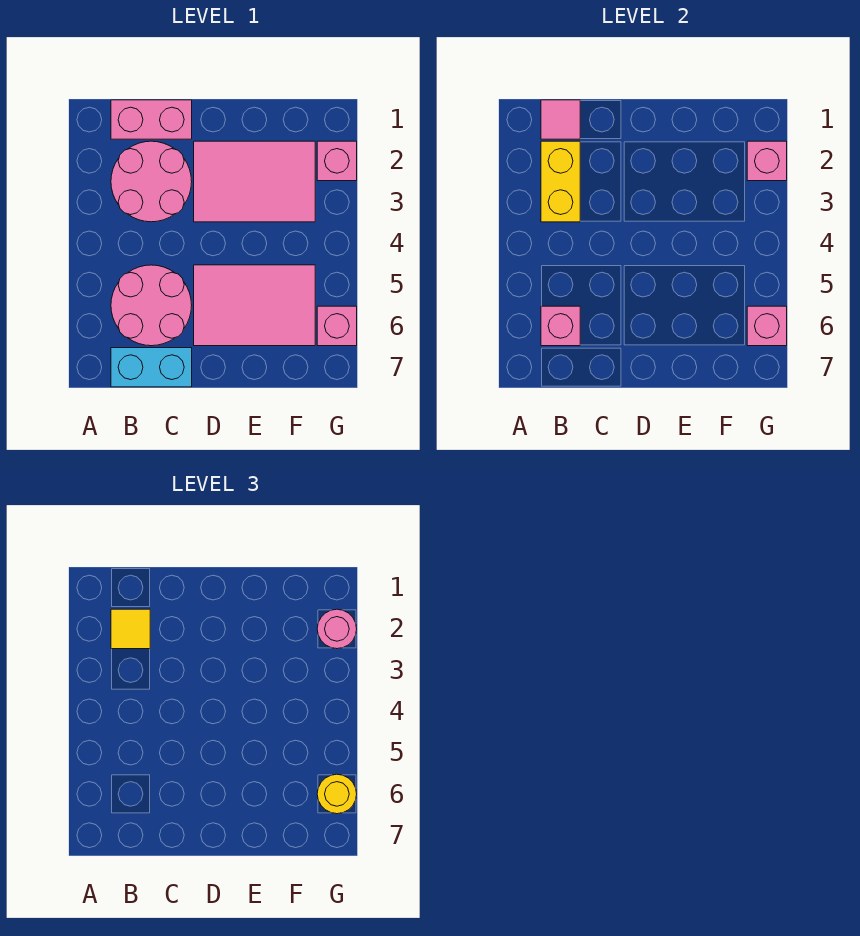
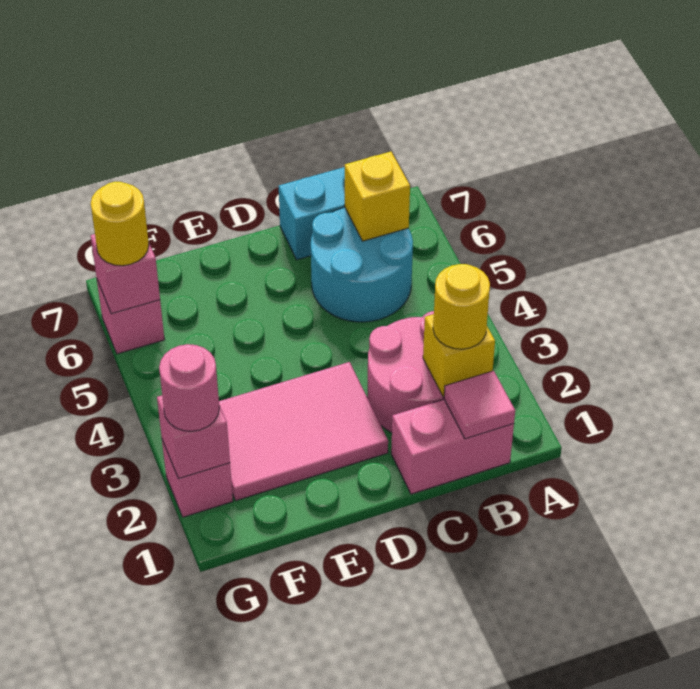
yellow 1x2 brick [541,141,580,222] -> yellow 1x1 brick [423,314,495,397]
yellow 1x1 tile [111,609,150,649] -> yellow 1x1 round brick [433,264,490,349]
pink 2x2 round brick [111,265,192,346] -> cyan 2x2 round brick [311,207,413,322]
pink 1x1 brick [541,306,580,346] -> yellow 1x1 brick [345,152,410,241]
pink 2x3 tile [194,265,315,346] -> none

